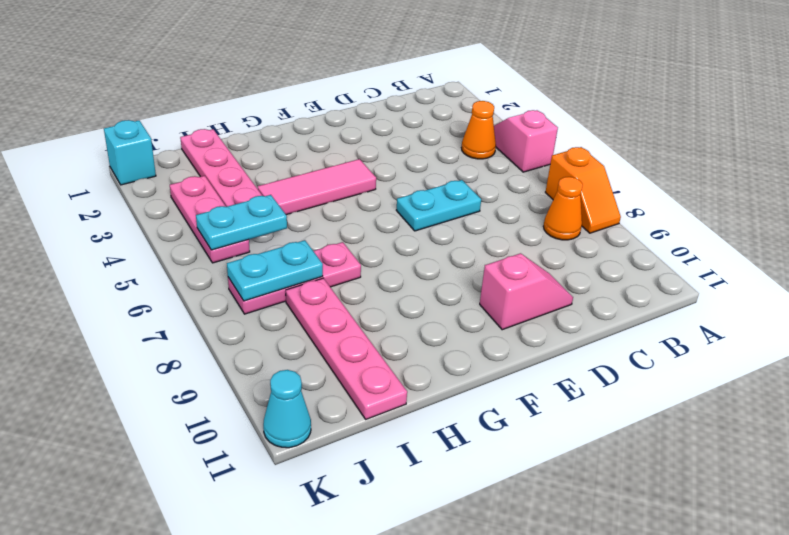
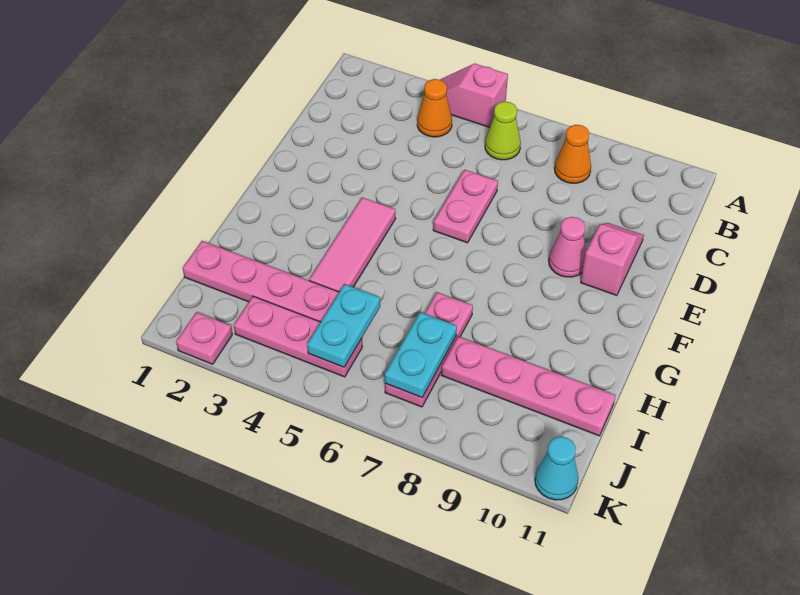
orange 1x2 slope [545,147,621,233] -> none
none -> lime 1x1 cone [485,102,521,160]
cyan 1x2 plate [396,180,481,231] -> pink 1x2 plate [433,170,498,243]
none -> pink 1x1 cone [549,217,586,277]
cyan 1x1 brick [104,120,156,185] -> none
none -> pink 1x1 plate [176,312,232,364]

